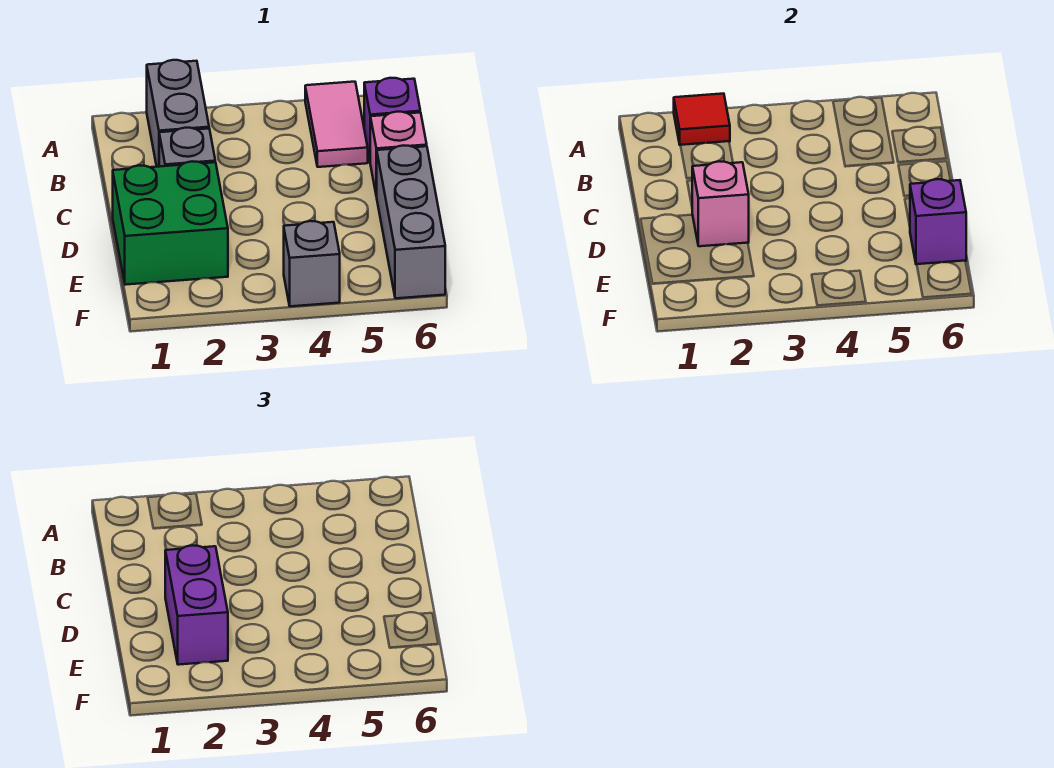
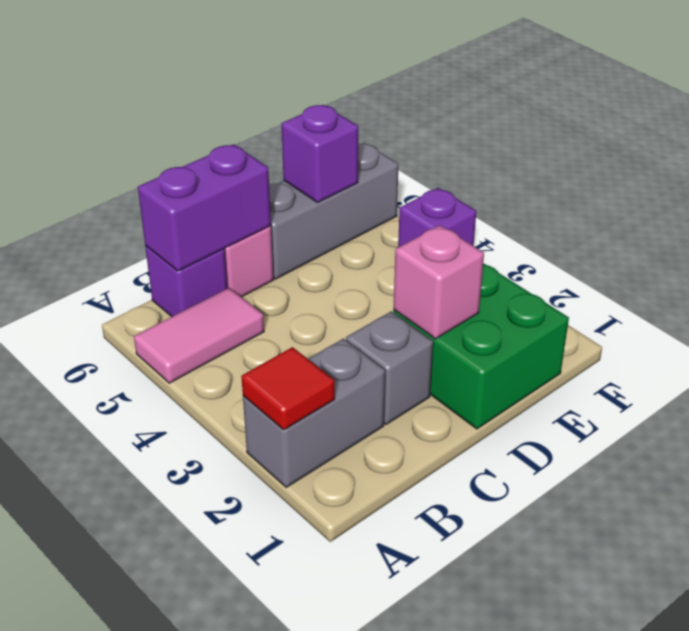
purple 1x2 brick [165,545,228,665] -> purple 1x2 brick moved to [138,144,271,271]
grey 1x1 brick [284,221,340,306] -> purple 1x1 brick [398,188,476,247]

